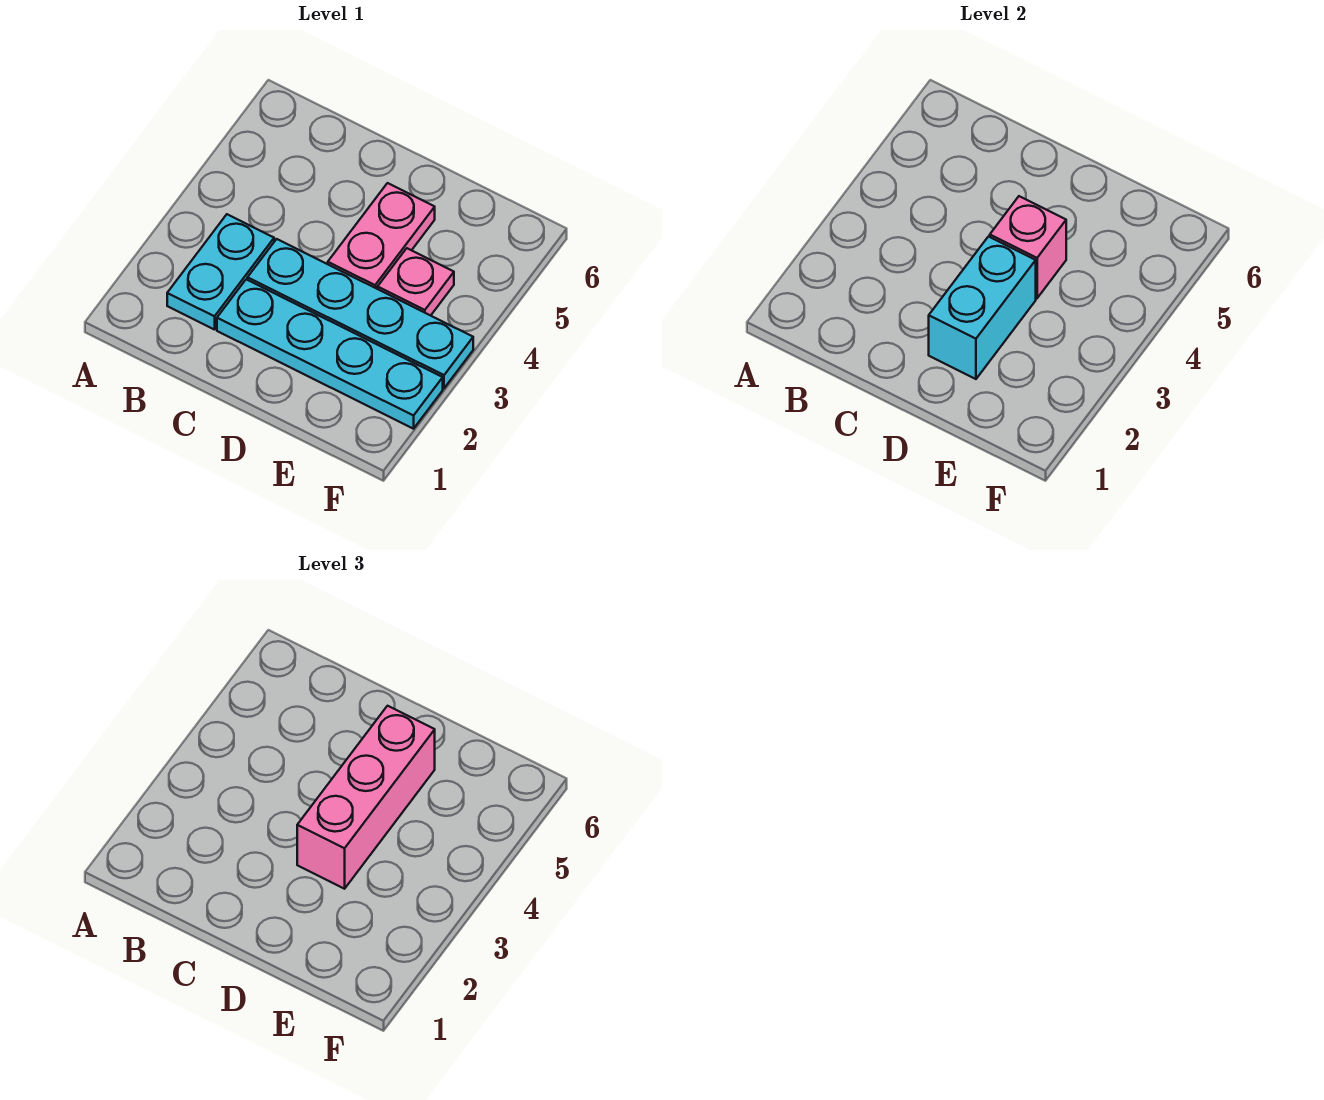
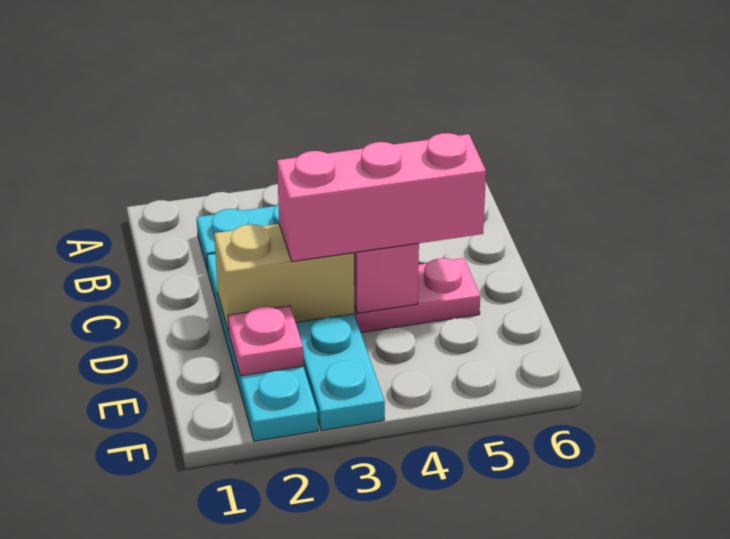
cyan 1x2 brick [929,237,1036,379] -> tan 1x2 brick [214,224,354,333]
pink 1x1 plate [378,248,454,316] -> pink 1x1 plate moved to [228,306,304,376]

